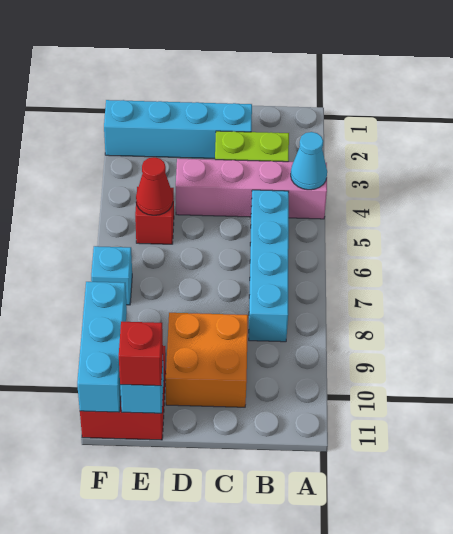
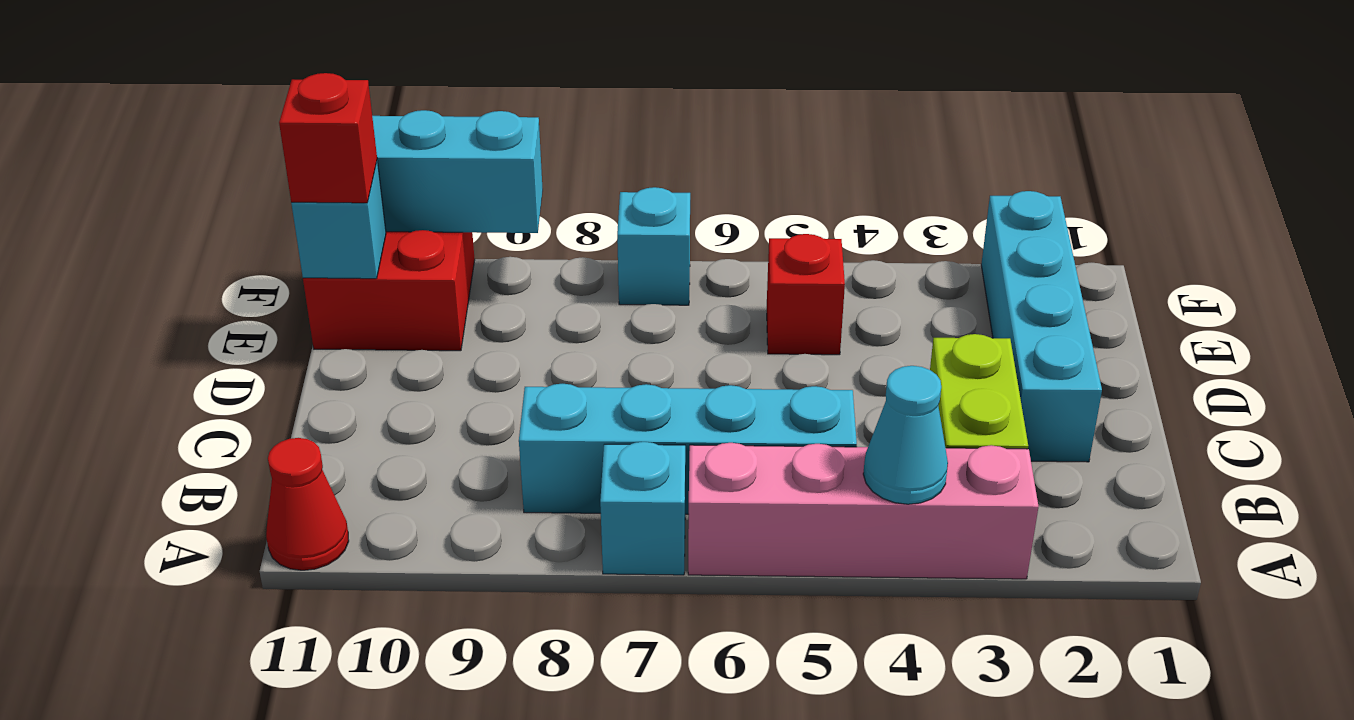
pink 1x4 brick [176,159,327,219] -> pink 1x4 brick turned to [688,443,1039,579]
none -> cyan 1x1 brick [600,442,685,575]
orange 2x2 brick [166,313,248,407] -> none
red 1x1 cone [136,157,173,215] -> red 1x1 cone moved to [266,438,349,570]

